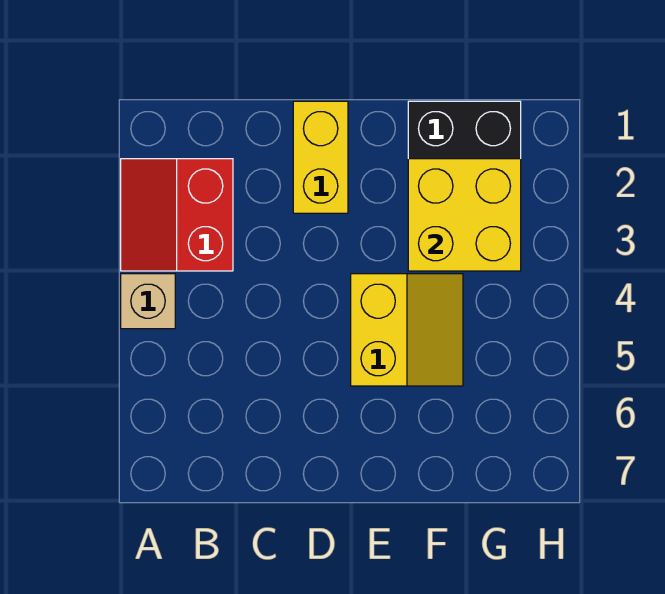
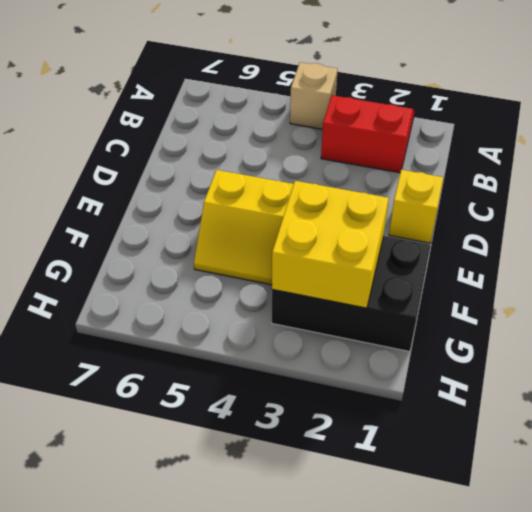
yellow 1x2 brick [293,101,348,213] -> yellow 1x1 brick [389,169,443,243]

